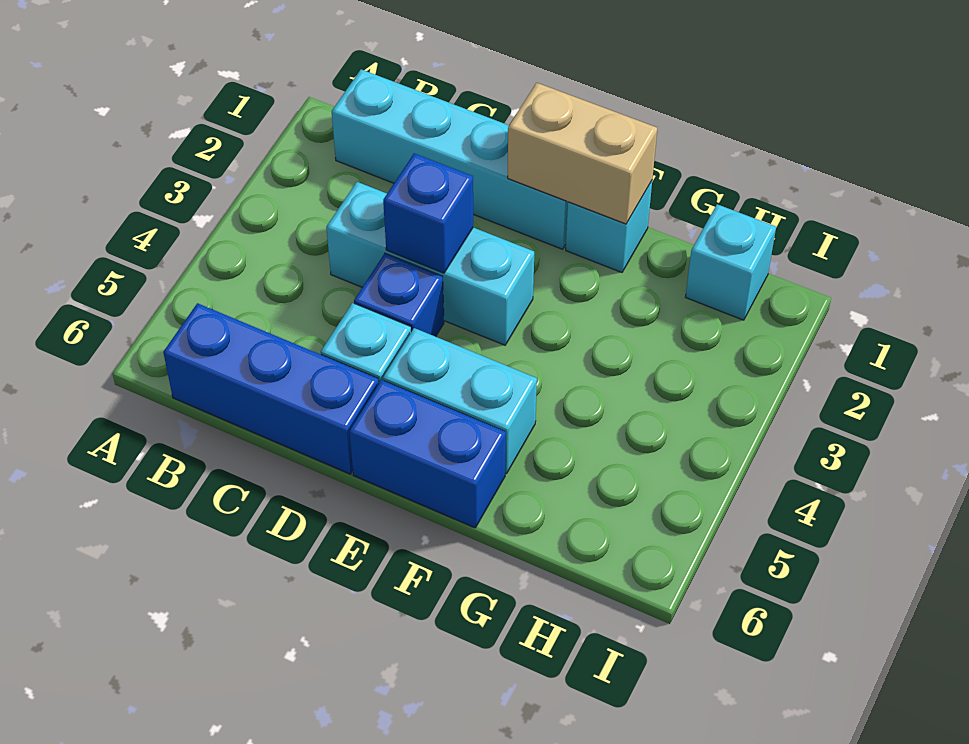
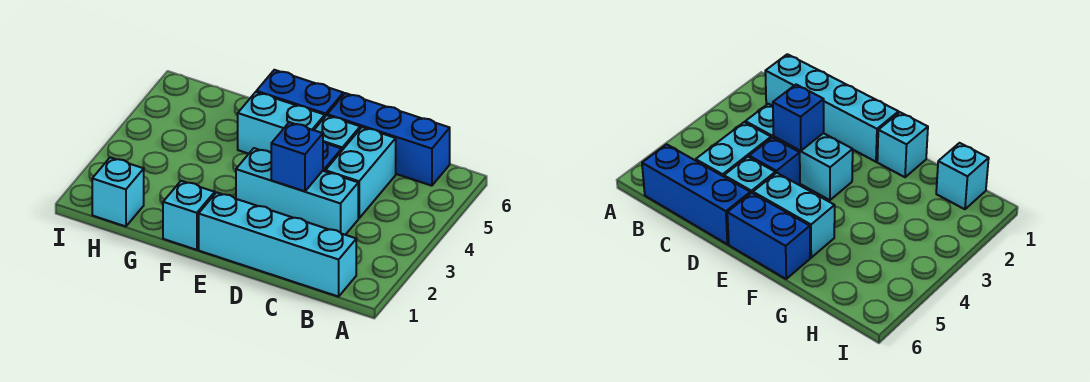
none -> cyan 1x2 brick [326,127,396,218]
tan 1x2 brick [508,83,657,224] -> none

